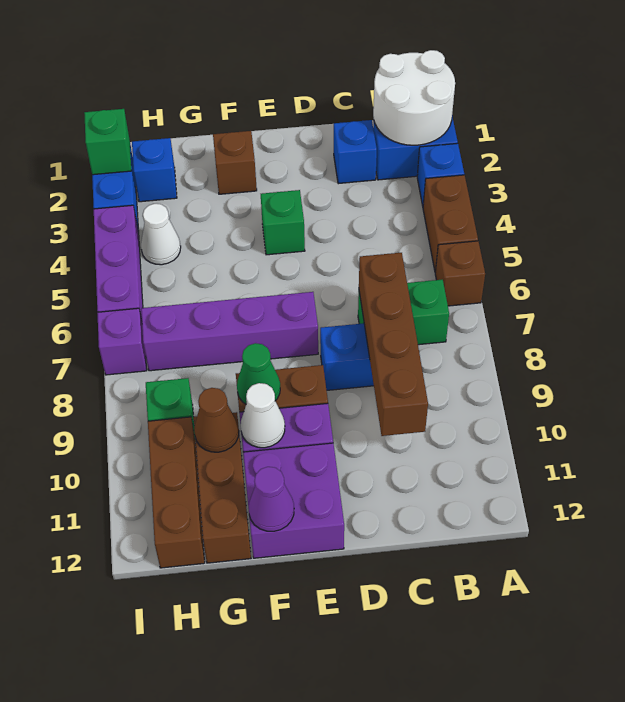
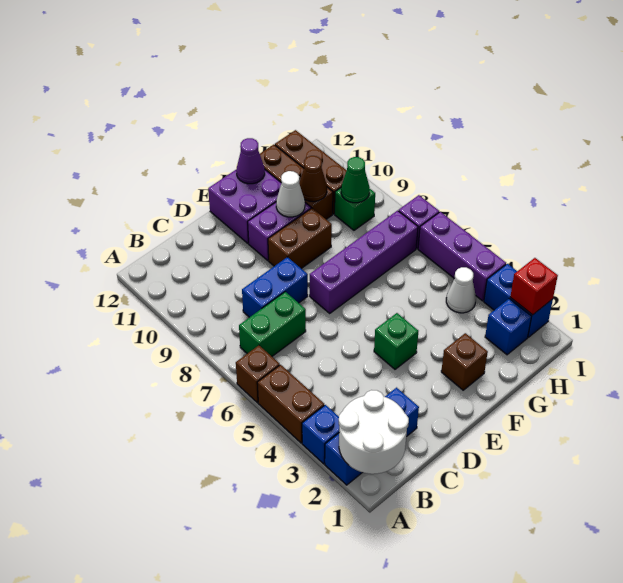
brown 1x4 brick [359,253,428,436] -> none
green 1x1 cone [237,343,280,404] -> green 1x1 cone moved to [341,157,370,203]
green 1x1 brick [84,109,131,175] -> red 1x1 brick [510,258,558,315]

